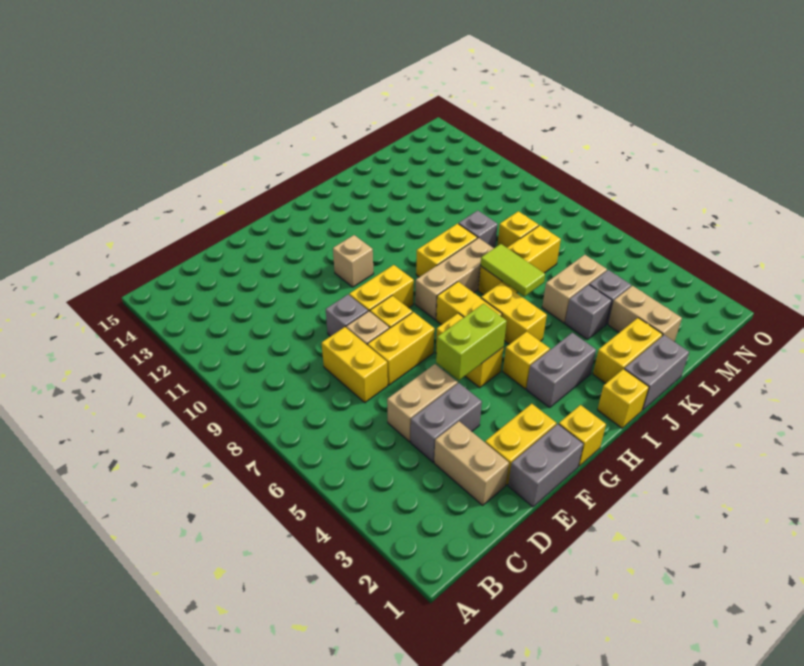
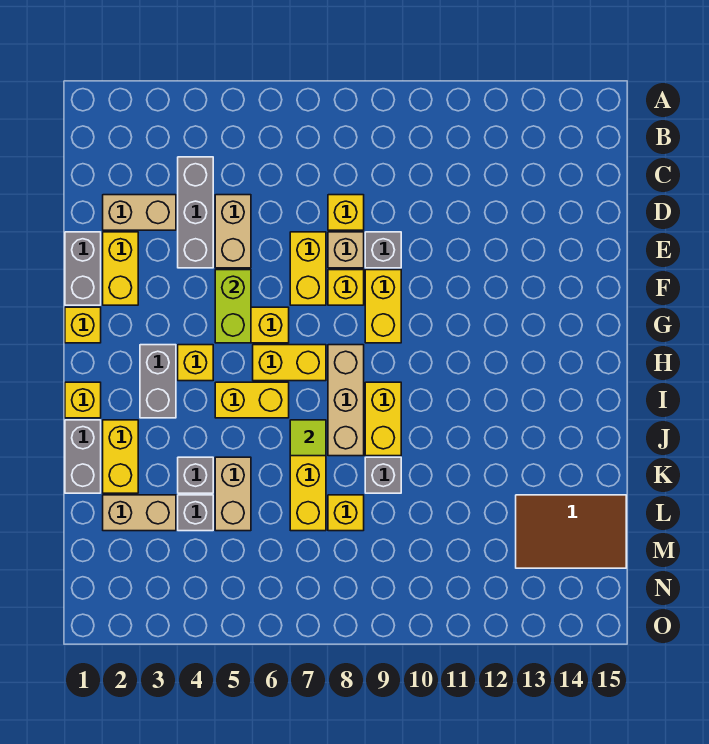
grey 1x2 brick [411,383,482,462] -> grey 1x3 brick [178,157,213,268]
yellow 1x2 brick [322,327,388,403] -> yellow 1x1 brick [328,195,364,230]
tan 1x1 brick [333,235,373,287] -> none
lime 1x2 tile [480,244,545,296] -> lime 1x1 tile [290,420,326,456]
none -> brown 2x3 tile [516,495,626,568]

